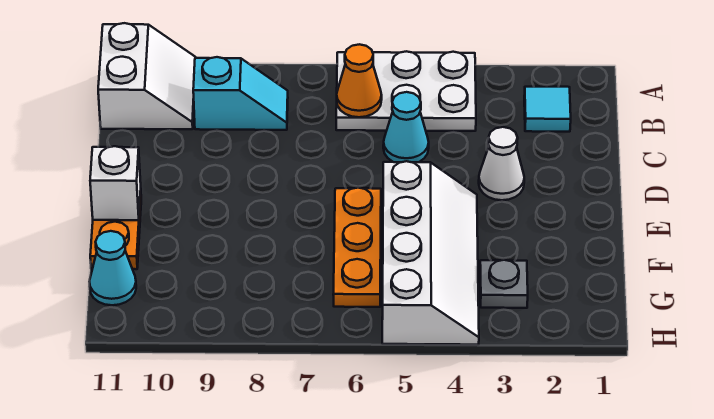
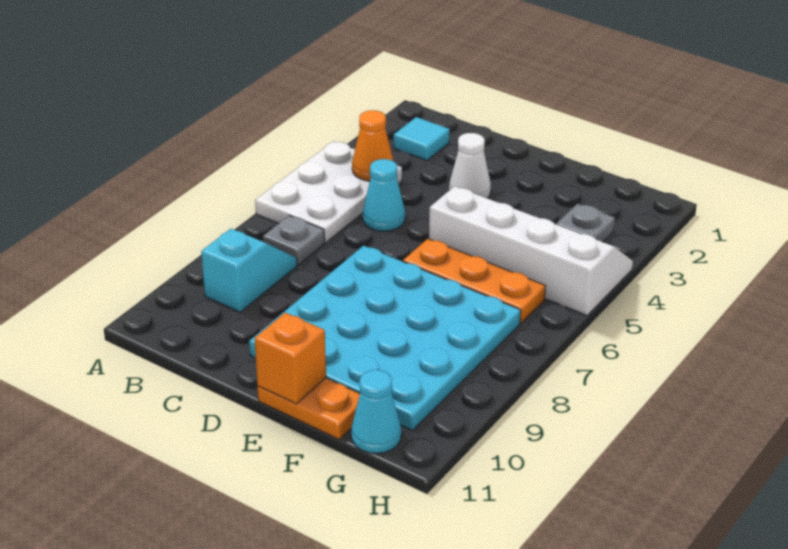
white 2x2 slope [98,23,196,129] -> none
orange 1x1 cone [337,44,382,117] -> orange 1x1 cone moved to [352,110,393,181]
none -> grey 1x1 plate [263,215,325,265]
none -> cyan 4x4 plate [249,246,521,430]
white 1x1 brick [90,146,141,220] -> orange 1x1 brick [255,313,326,404]

